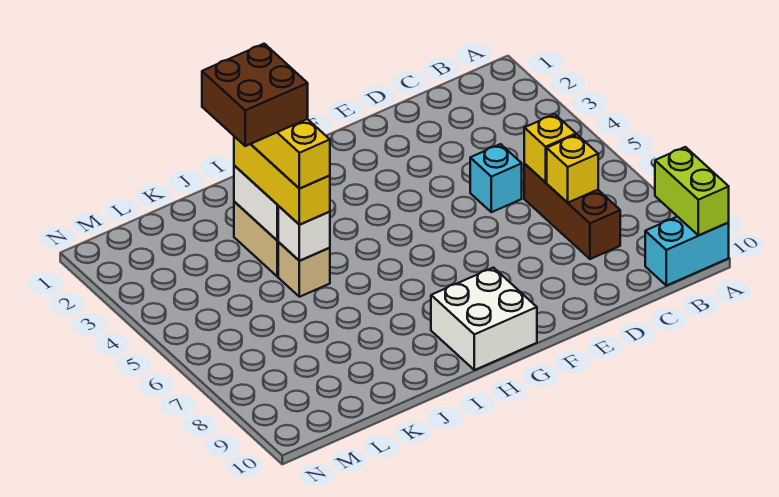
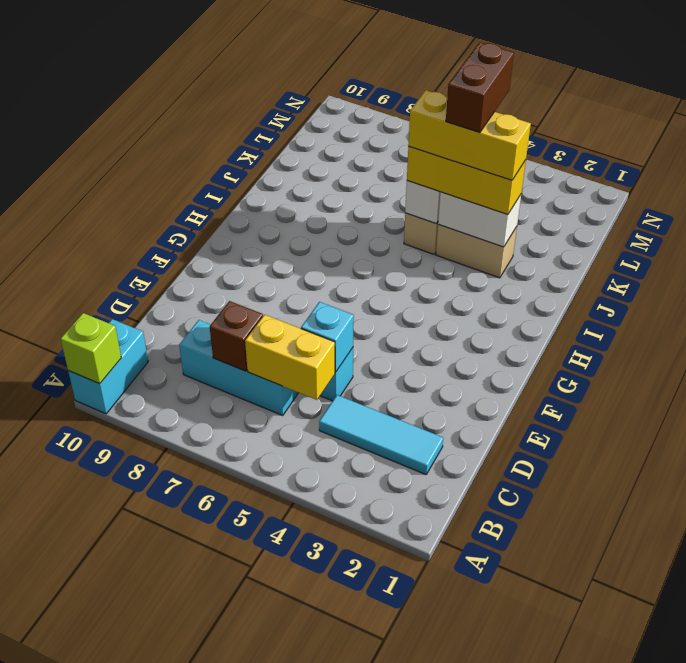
lime 1x2 brick [655,147,729,235] -> lime 1x1 brick [61,313,121,384]
none -> cyan 1x3 tile [319,395,443,475]
brown 1x3 brick [524,164,620,259] -> cyan 1x3 brick [179,320,298,415]
yellow 1x1 brick [524,114,576,182] -> yellow 1x2 brick [245,315,335,400]
yellow 1x1 brick [547,135,598,203] -> brown 1x1 brick [210,301,263,371]
none -> cyan 1x1 brick [301,302,354,372]
white 2x2 brick [431,268,537,370] -> none
brown 2x2 brick [202,44,308,146] -> brown 1x2 brick [446,42,514,133]

